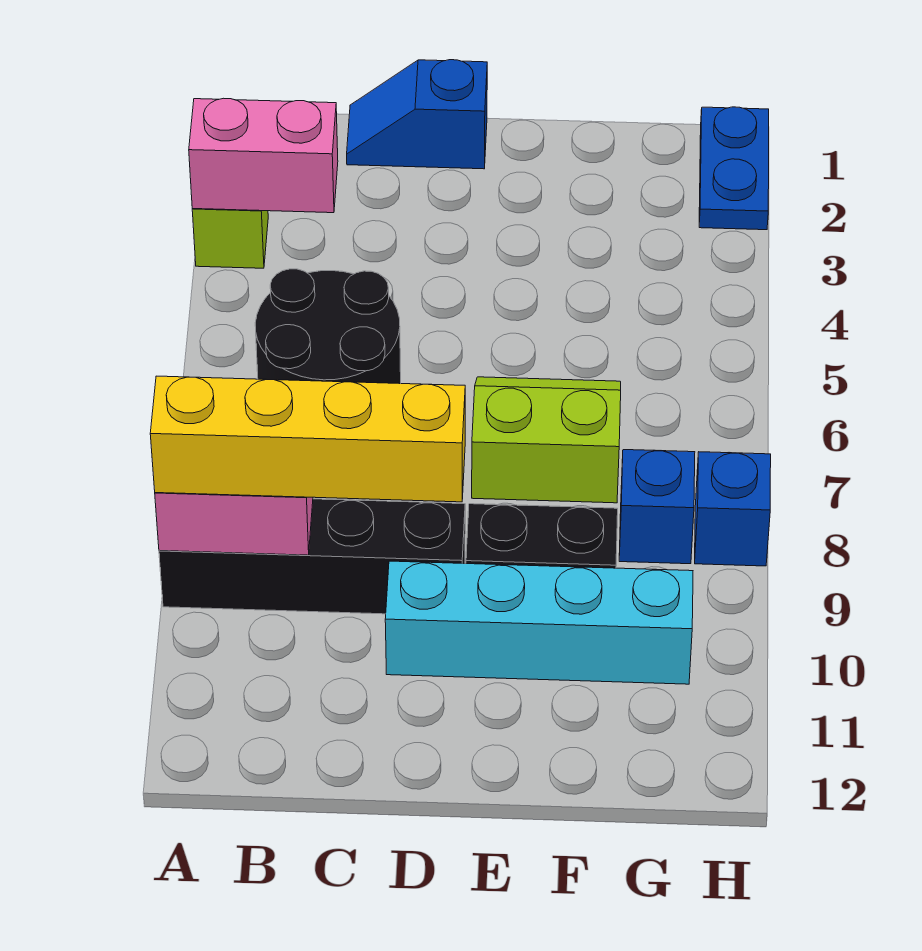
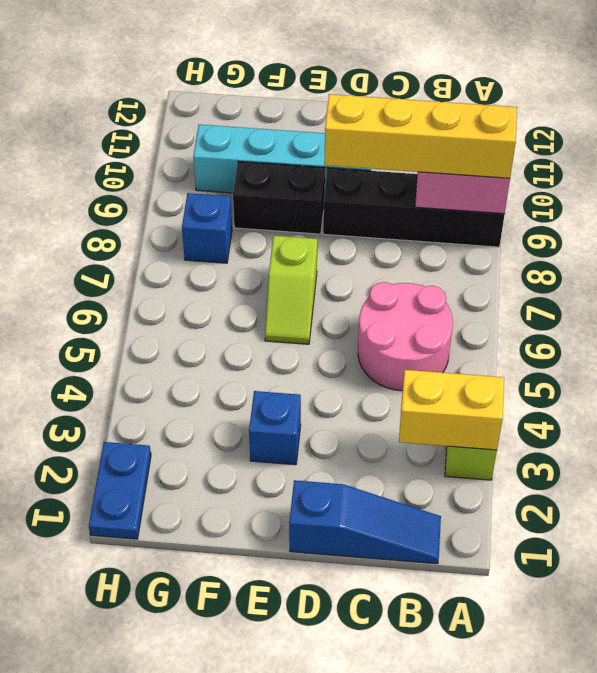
pink 1x2 brick [189,98,338,213] -> yellow 1x2 brick [399,370,504,450]
black 2x2 round brick [255,269,401,384] -> pink 2x2 round brick [358,282,453,391]
blue 1x2 slope [347,60,487,169] -> blue 1x3 slope [289,480,441,564]
lime 2x2 slope [472,377,621,503] -> lime 1x2 slope [265,236,317,344]
blue 1x1 brick [695,452,771,566] -> blue 1x1 brick moved to [249,391,301,465]

